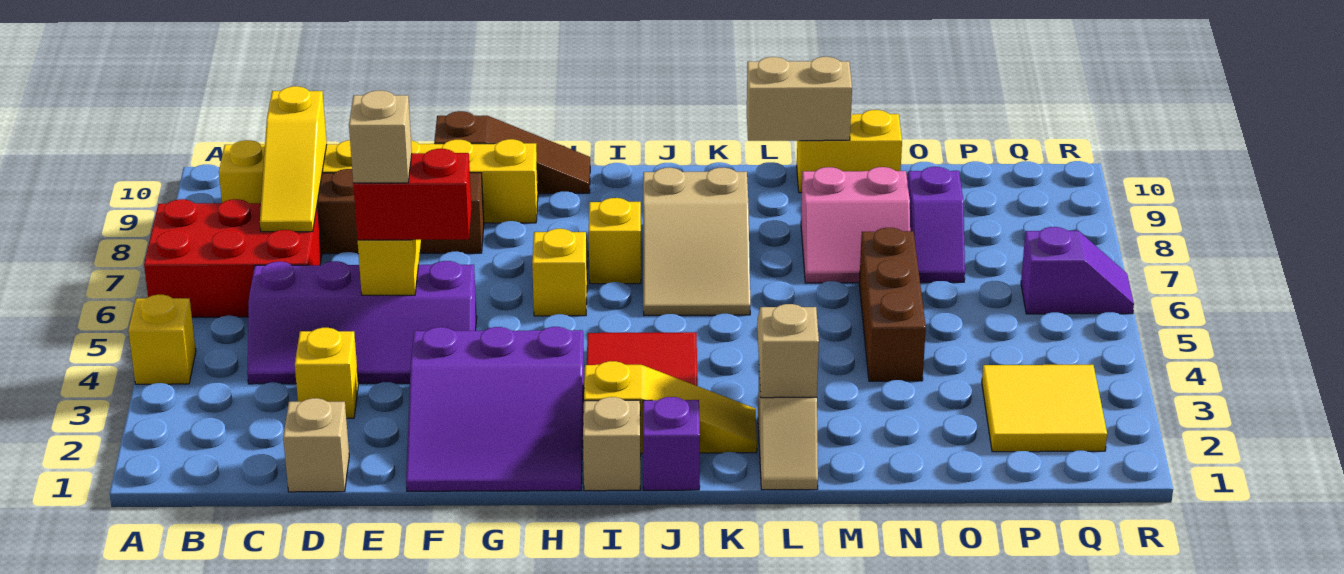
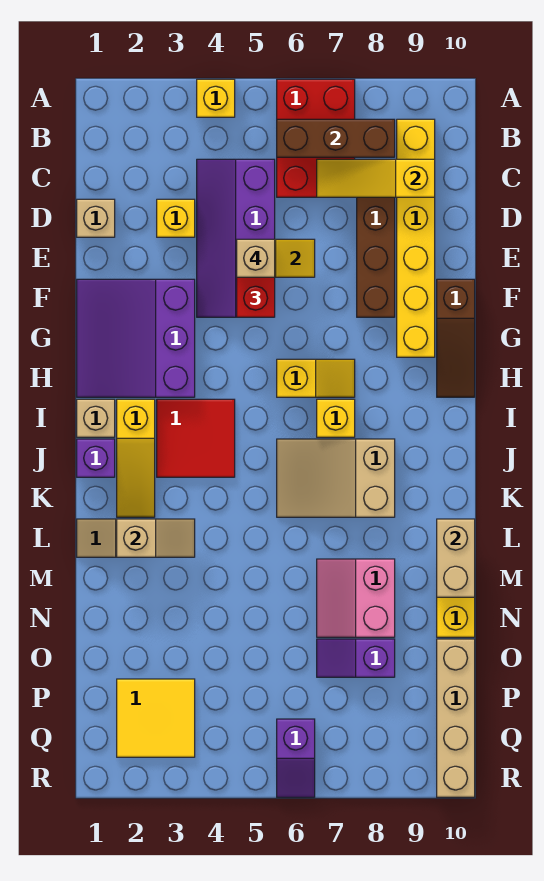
brown 1x3 brick [859,228,926,381] -> brown 1x3 brick moved to [277,119,395,157]
none -> tan 1x4 brick [437,639,475,797]

